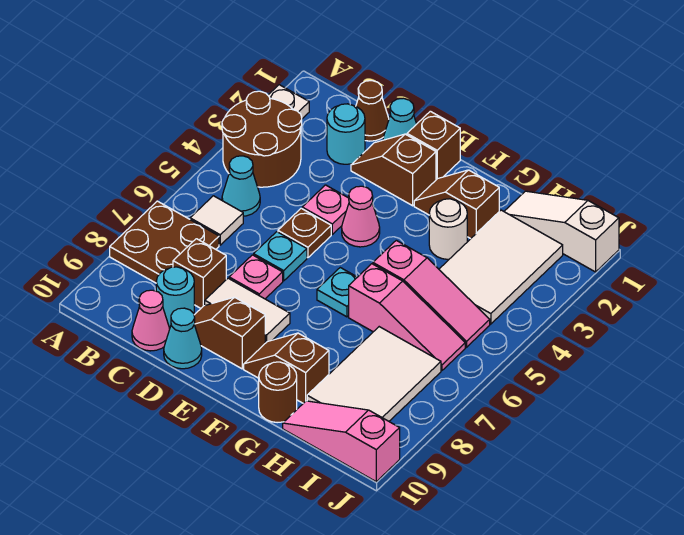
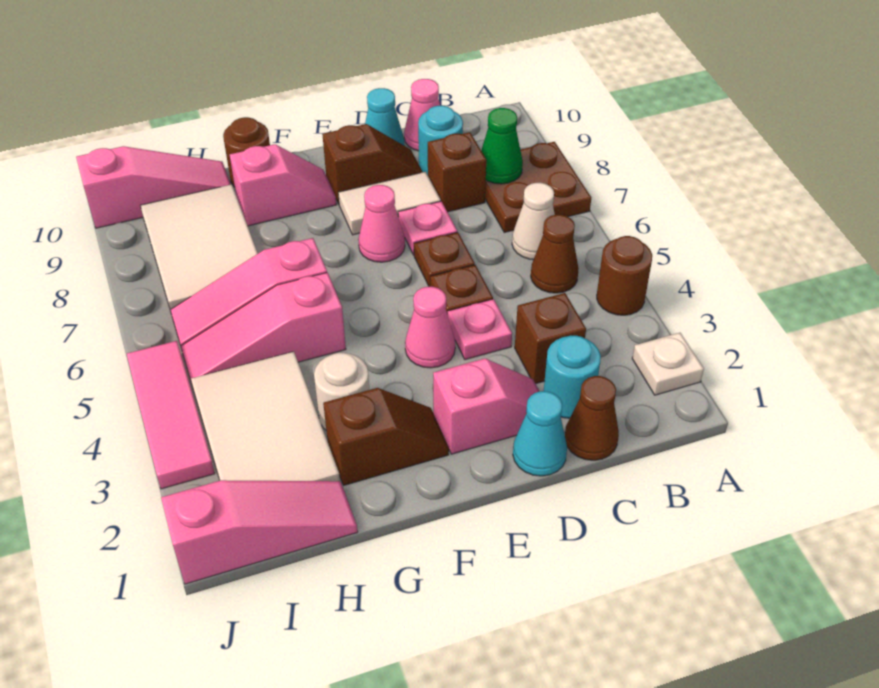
brown 2x2 round brick [222,91,302,187] -> brown 1x1 round brick [597,236,652,315]
cyan 1x1 cone [222,156,260,216] -> brown 1x1 cone [531,215,579,293]
white 1x1 tile [190,196,243,245] -> white 1x1 cone [512,183,555,260]
none -> green 1x1 cone [481,108,523,184]
brown 1x2 slope [351,134,436,206] -> pink 1x2 slope [433,359,539,454]
cyan 1x1 plate [254,232,307,281] -> brown 1x1 plate [414,232,475,287]
brown 1x1 brick [407,111,460,180] -> brown 1x1 brick moved to [515,293,586,384]
none -> pink 1x1 cone [358,185,405,262]
cyan 1x1 plate [317,268,357,317] -> none
brown 1x2 slope [244,333,329,403] -> pink 1x2 slope [230,144,337,226]
white 1x3 slope [504,191,619,272] -> pink 1x3 slope [161,480,358,584]
none -> pink 1x3 tile [127,341,215,489]

